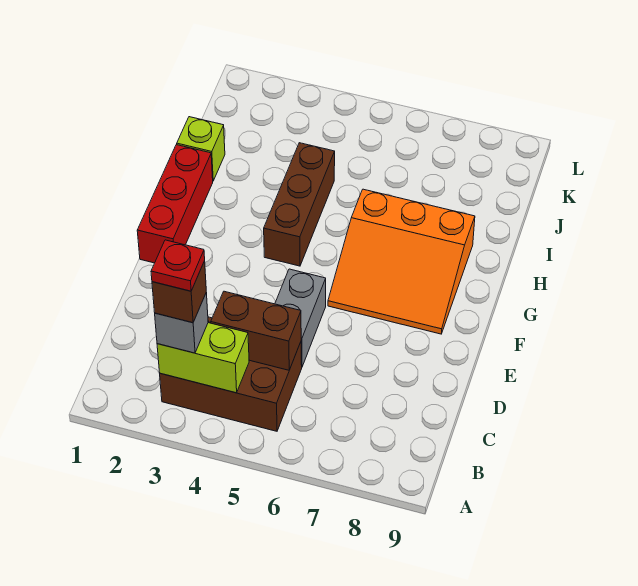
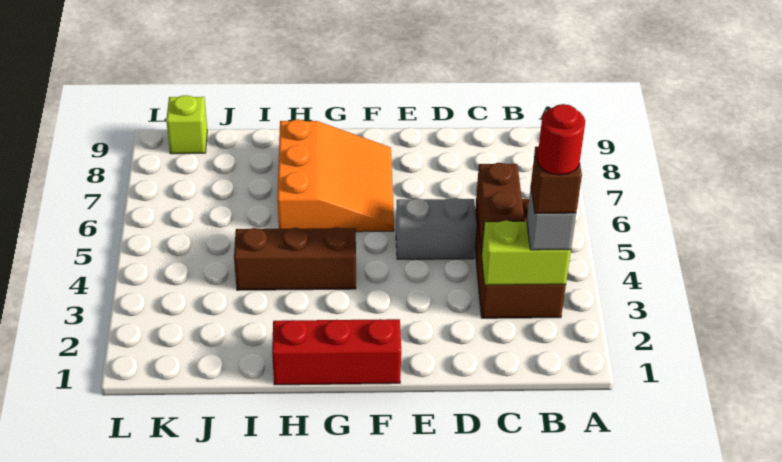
lime 1x2 brick [157,323,249,393] -> lime 1x2 brick turned to [482,221,571,285]
red 1x1 plate [151,240,205,291] -> red 1x1 round brick [537,104,585,175]
lime 1x1 brick [177,117,225,181] -> lime 1x1 brick moved to [166,95,207,154]

